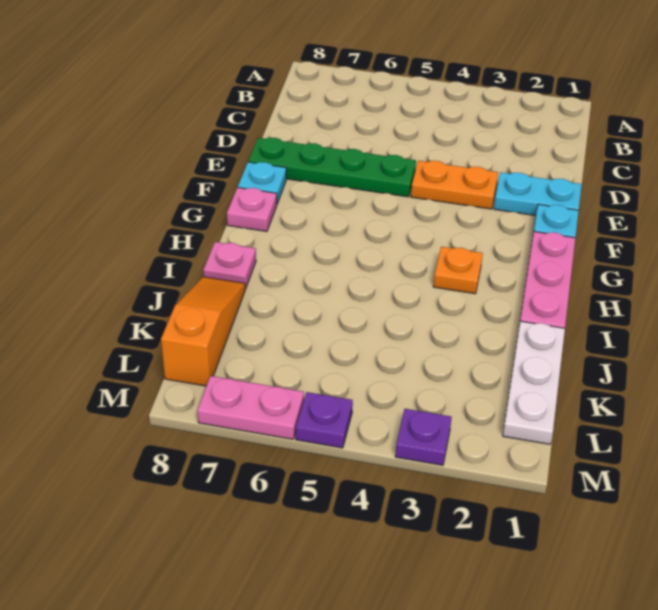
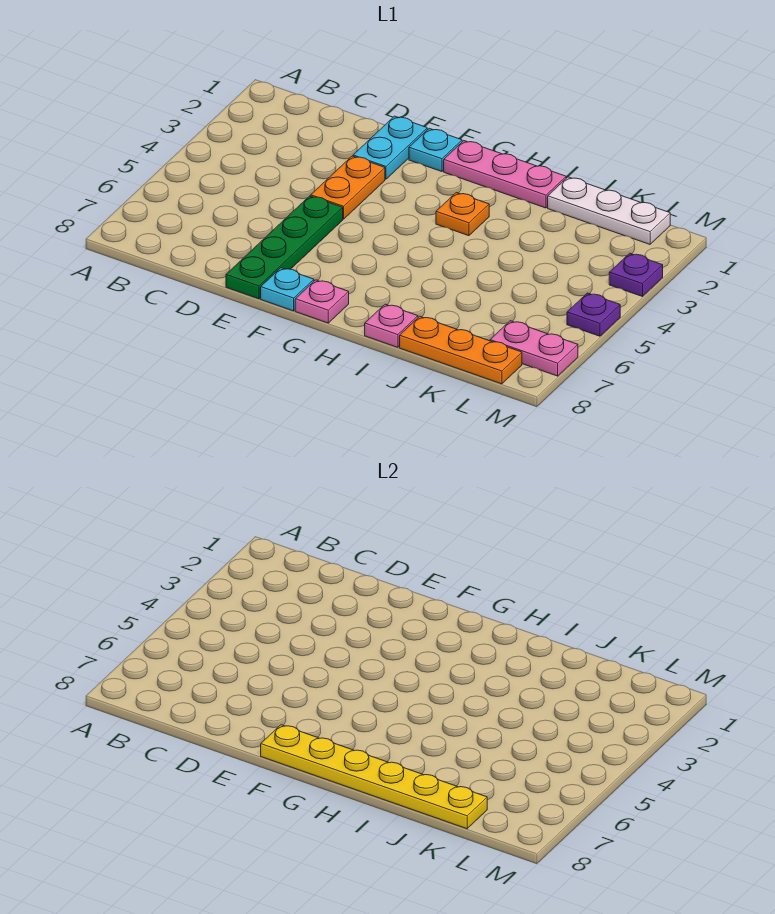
none -> yellow 1x6 plate [261,725,487,829]
orange 1x3 slope [161,277,245,386] -> orange 1x3 plate [400,316,522,384]
pink 1x2 plate [197,376,304,439] -> pink 1x2 plate turned to [490,321,578,376]

